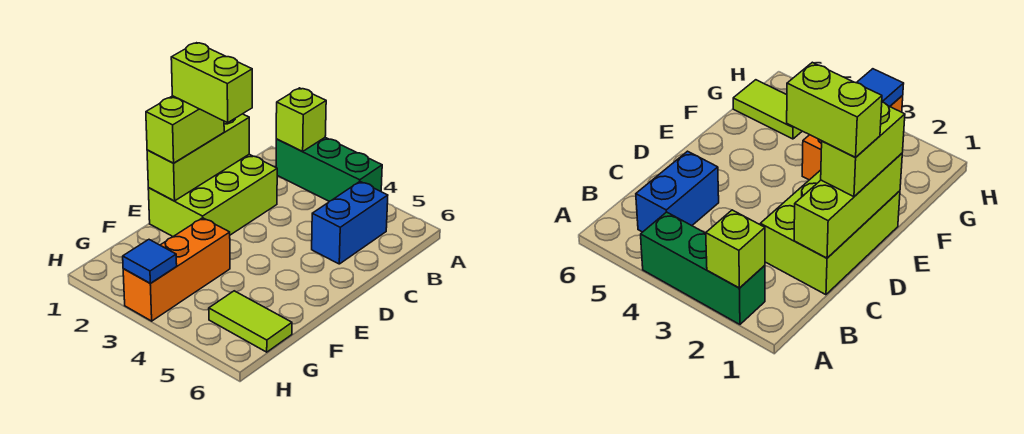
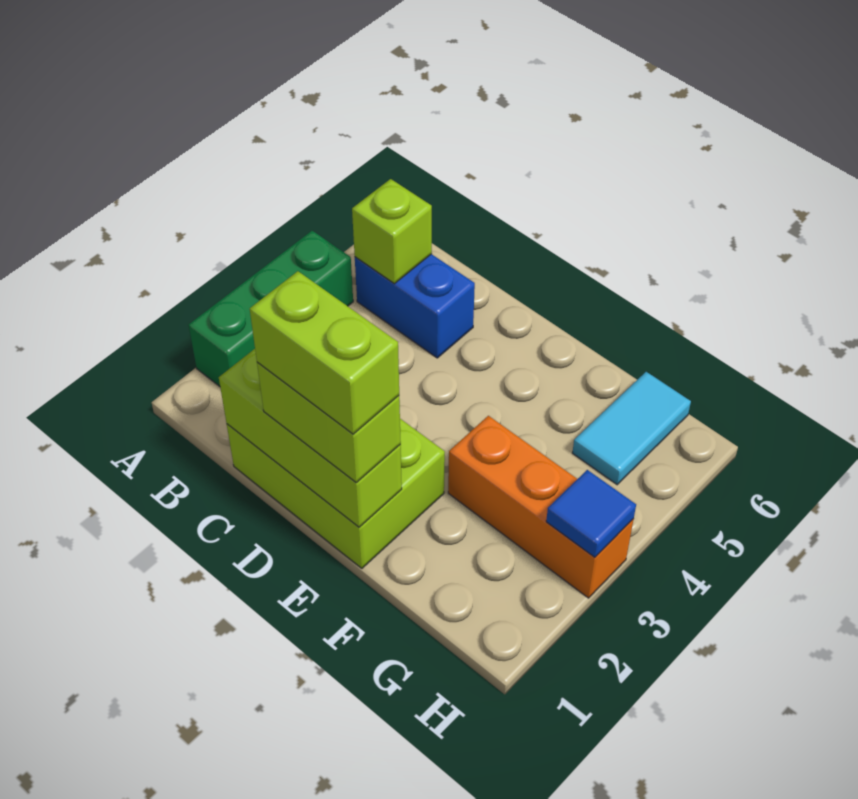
lime 1x1 brick [276,88,326,151] -> lime 1x1 brick moved to [352,179,432,284]
lime 1x2 brick [171,43,252,123] -> lime 1x2 brick turned to [250,271,399,434]
lime 1x2 tile [209,291,292,352] -> cyan 1x2 tile [572,372,691,485]

